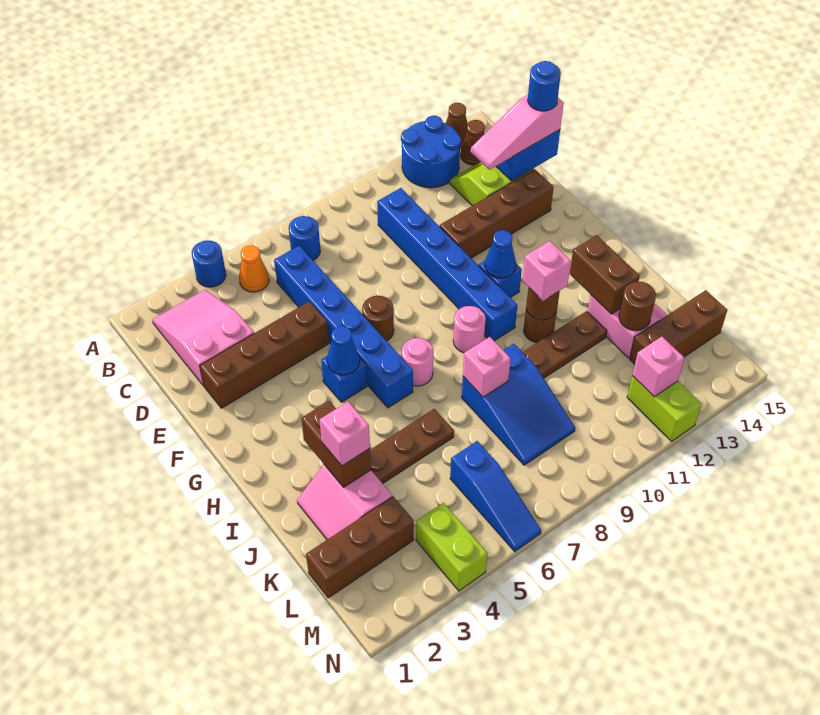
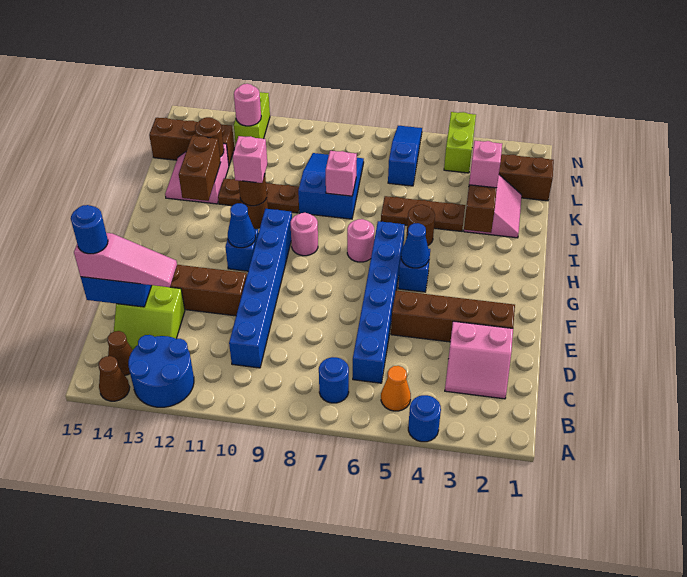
pink 2x3 slope [152,290,254,386] -> pink 2x2 slope [445,321,513,399]
brown 1x1 round brick [362,296,394,341] -> brown 1x1 round brick moved to [407,205,435,245]
pink 1x1 brick [632,337,684,397] -> pink 1x1 round brick [234,84,261,126]

